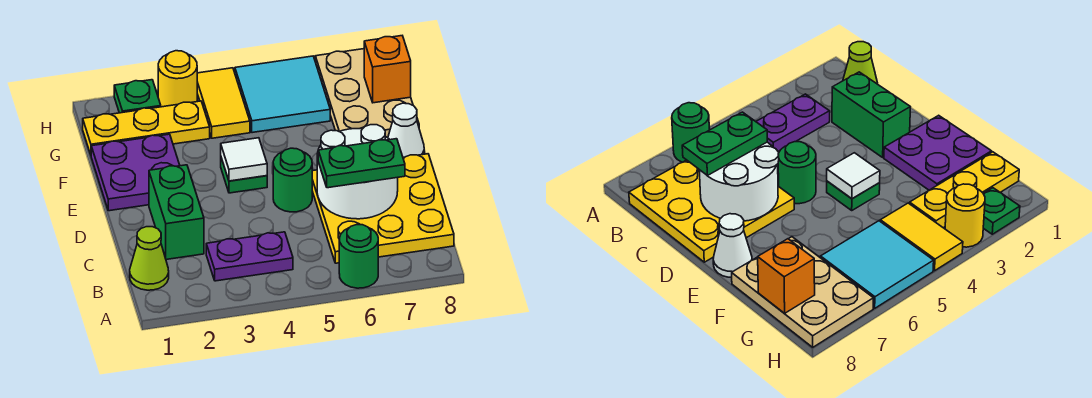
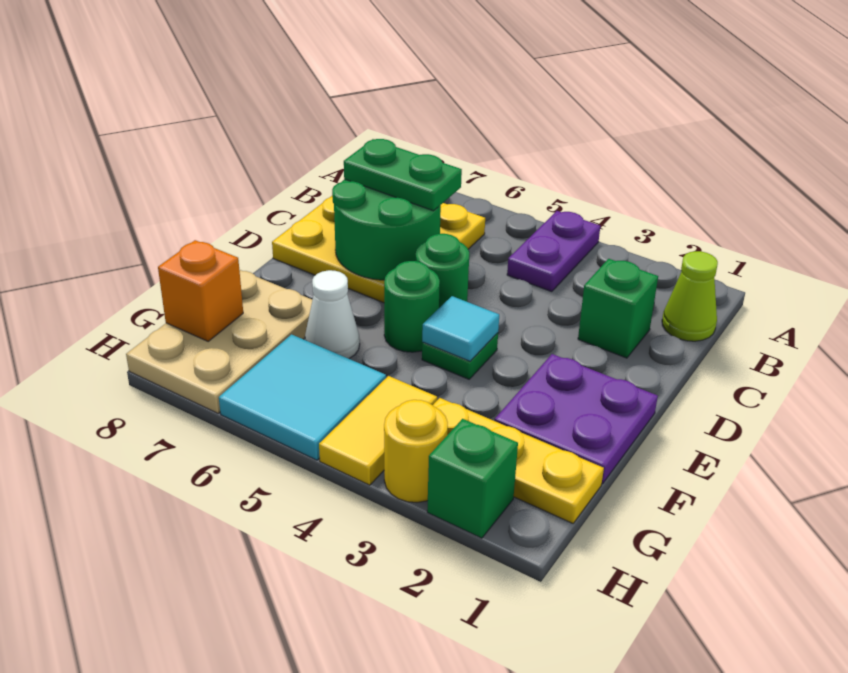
green 1x1 round brick [339,225,378,288] -> green 1x1 round brick moved to [384,261,440,352]
purple 1x2 plate [206,232,293,281] -> purple 1x2 plate turned to [507,211,600,292]
green 1x2 brick [149,165,204,260] -> green 1x1 brick [578,259,658,358]
white 2x2 round brick [317,125,398,219] -> green 2x2 round brick [332,179,441,280]
white 1x1 tile [221,138,267,181] -> cyan 1x1 tile [422,296,499,361]
white 1x1 cone [388,103,424,157] -> white 1x1 cone moved to [305,270,360,359]
green 1x1 plate [114,80,161,113] -> green 1x1 brick [427,419,518,538]

